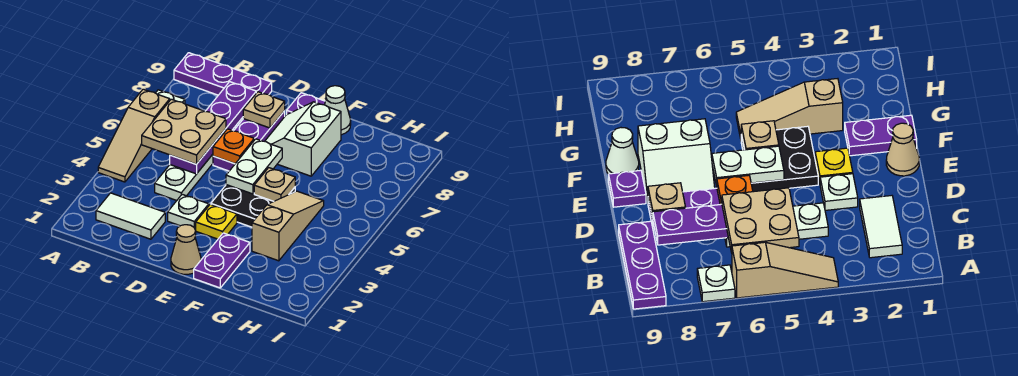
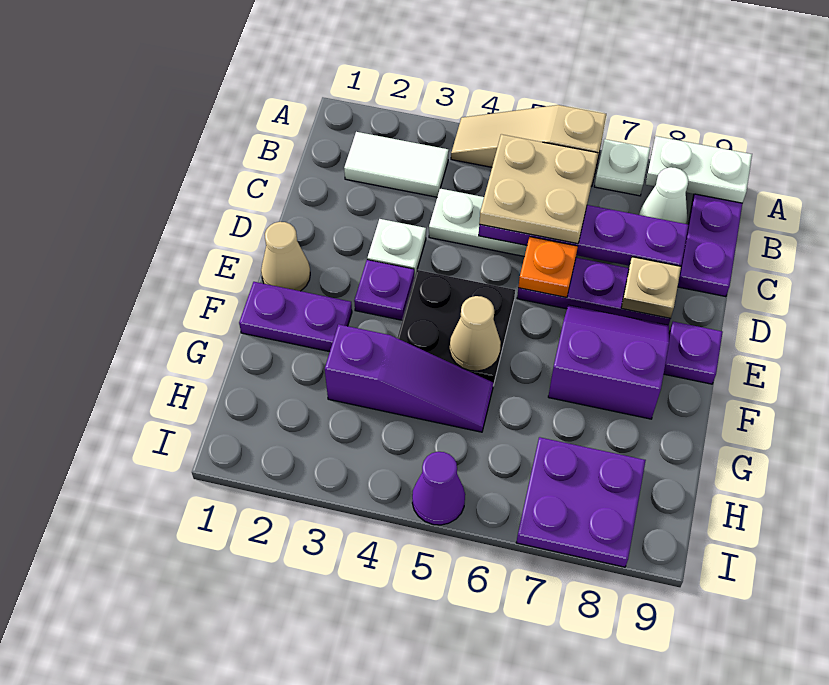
white 1x2 tile [96,193,165,239] -> white 1x2 tile turned to [344,132,449,197]
yellow 1x1 plate [195,204,237,239] -> purple 1x1 plate [354,260,414,320]
white 1x2 plate [226,139,282,194] -> white 1x2 plate moved to [646,136,752,203]
white 2x2 slope [265,102,341,176] -> purple 2x2 slope [548,305,669,419]
tan 1x1 plate [254,168,295,201] -> tan 1x1 cone [450,296,501,371]
white 1x1 cone [325,86,351,135] -> white 1x1 cone moved to [639,167,689,224]
tan 1x3 slope [252,191,324,261] -> purple 1x3 slope [325,324,493,432]
none -> purple 2x2 plate [516,437,646,567]
none -> purple 1x1 cone [412,452,465,525]

